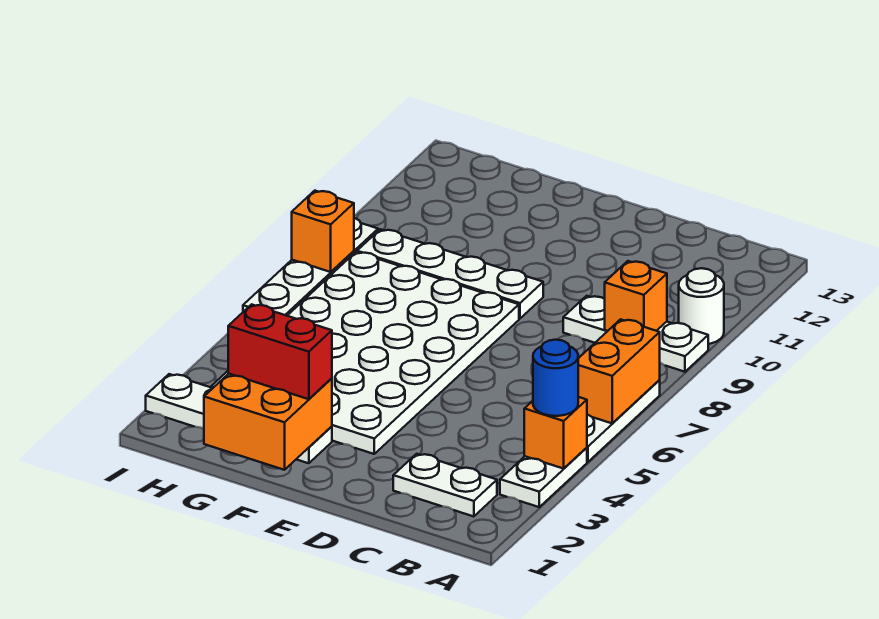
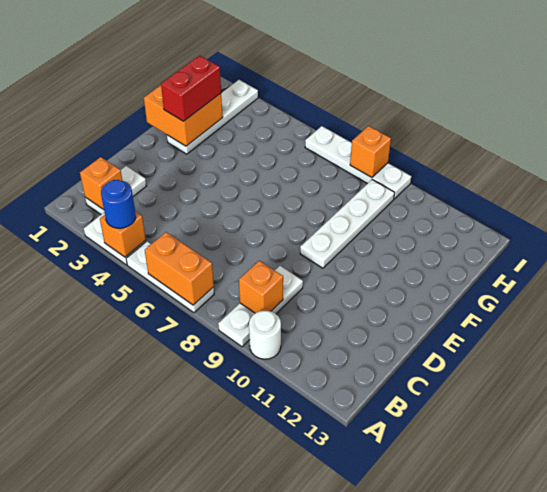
none -> orange 1x1 brick [80,157,122,210]
white 4x6 plate [211,252,519,454] -> none

